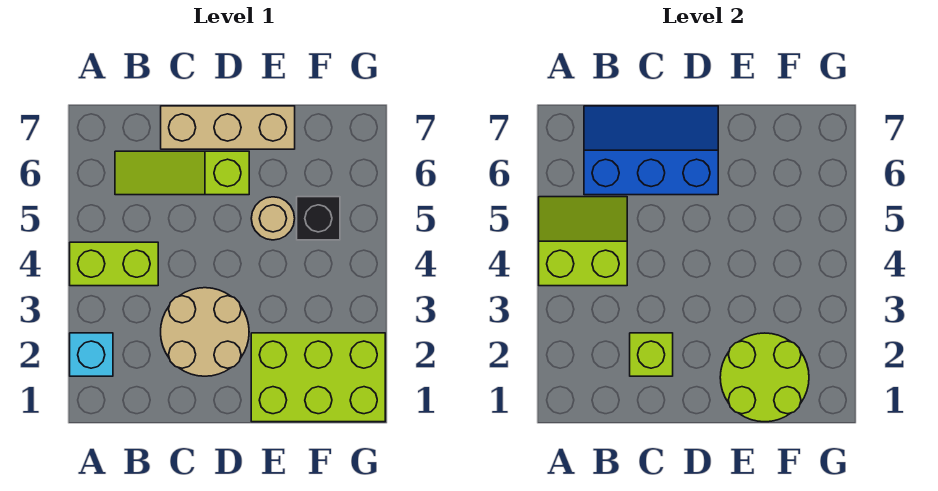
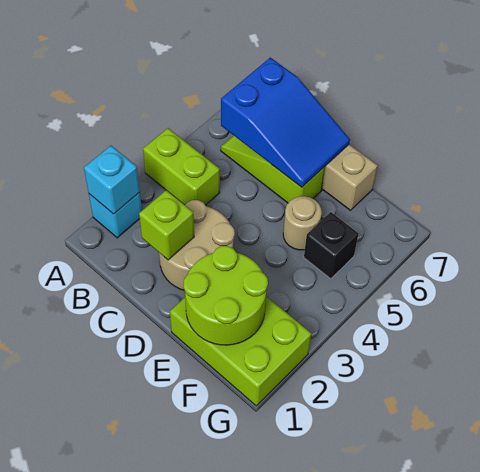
none -> cyan 1x1 brick [84,146,140,214]
lime 2x2 slope [539,197,627,286] -> none
blue 2x3 slope [584,106,718,195] -> blue 2x3 slope turned to [221,58,350,187]

